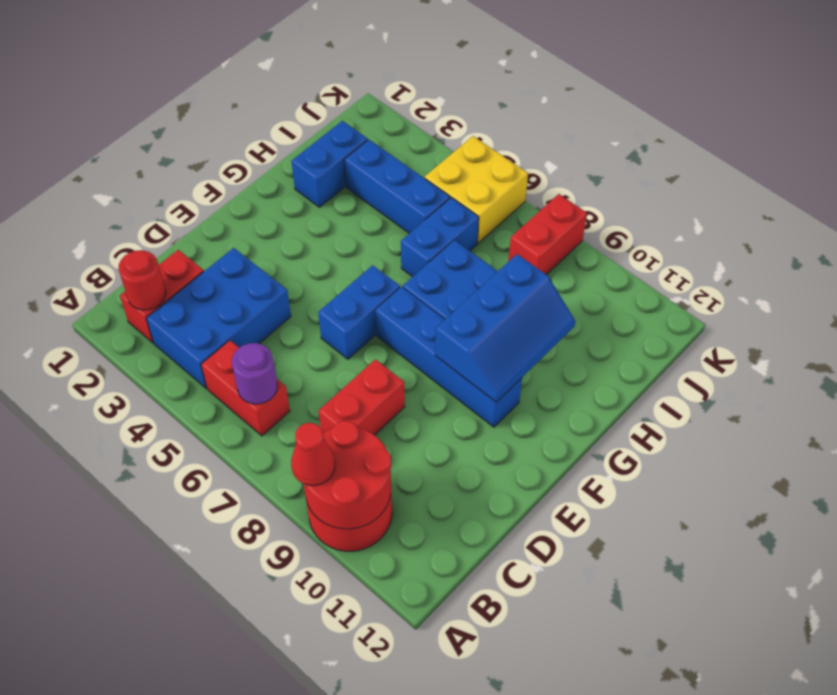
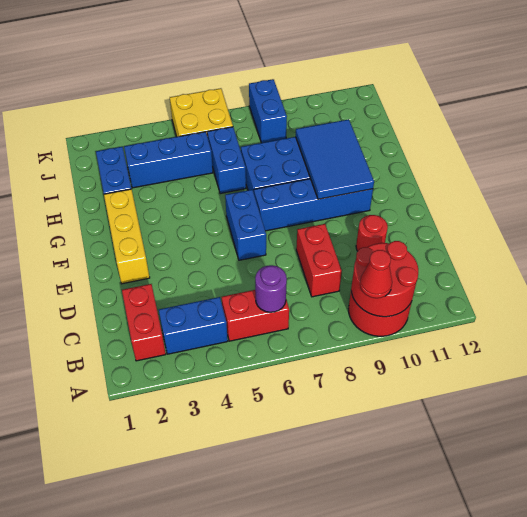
red 1x1 round brick [118,250,166,310] -> red 1x1 round brick moved to [356,215,388,251]
blue 2x3 brick [146,248,291,388] -> blue 1x2 brick [159,297,228,354]
none -> yellow 1x3 brick [104,189,150,284]
blue 2x3 slope [435,254,576,402] -> blue 2x3 tile [296,119,374,199]
red 1x2 brick [508,194,587,274] -> blue 1x2 brick [249,79,287,143]

